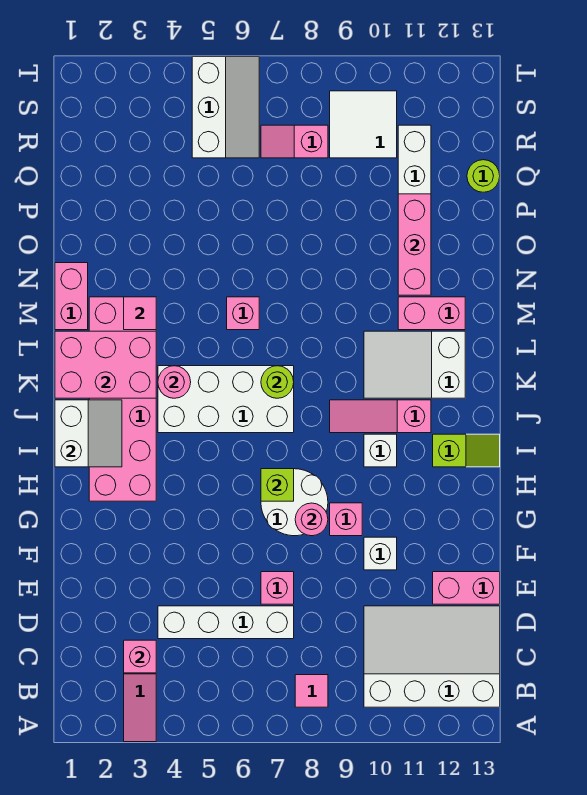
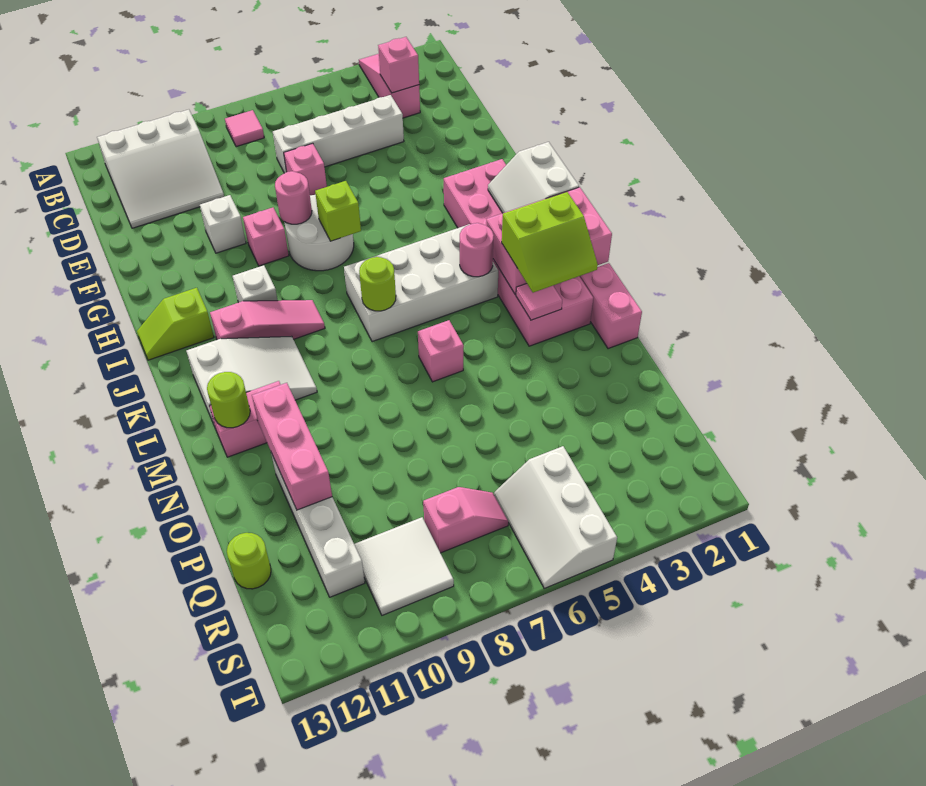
white 3x4 slope [364,606,500,707] -> white 3x3 slope [97,110,224,228]
pink 1x2 brick [433,572,500,604] -> none
none -> lime 2x2 slope [502,192,598,293]
none -> lime 1x1 round brick [207,372,250,428]

